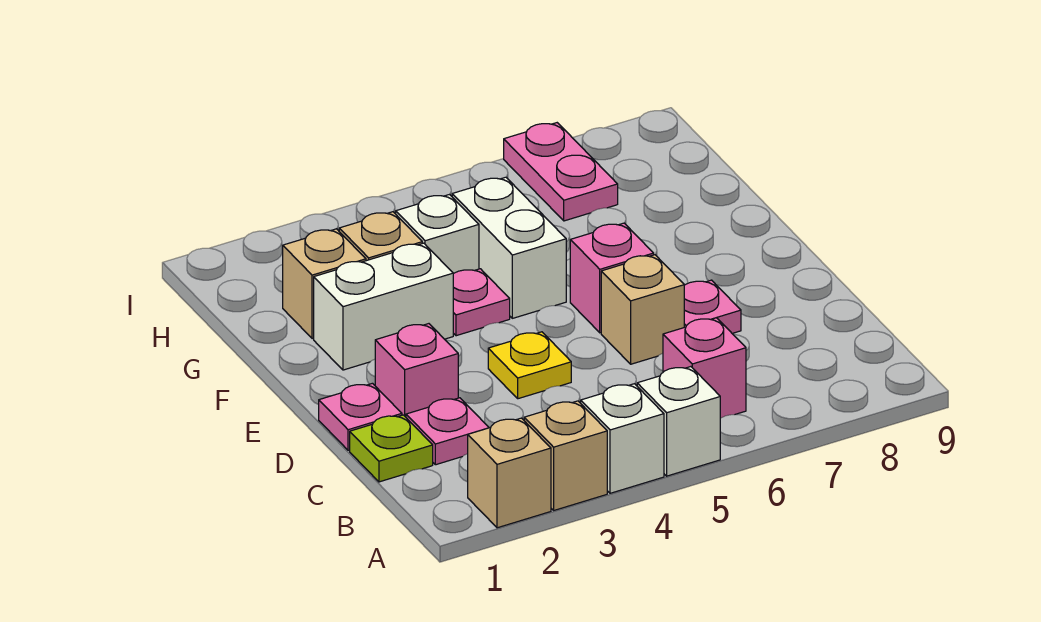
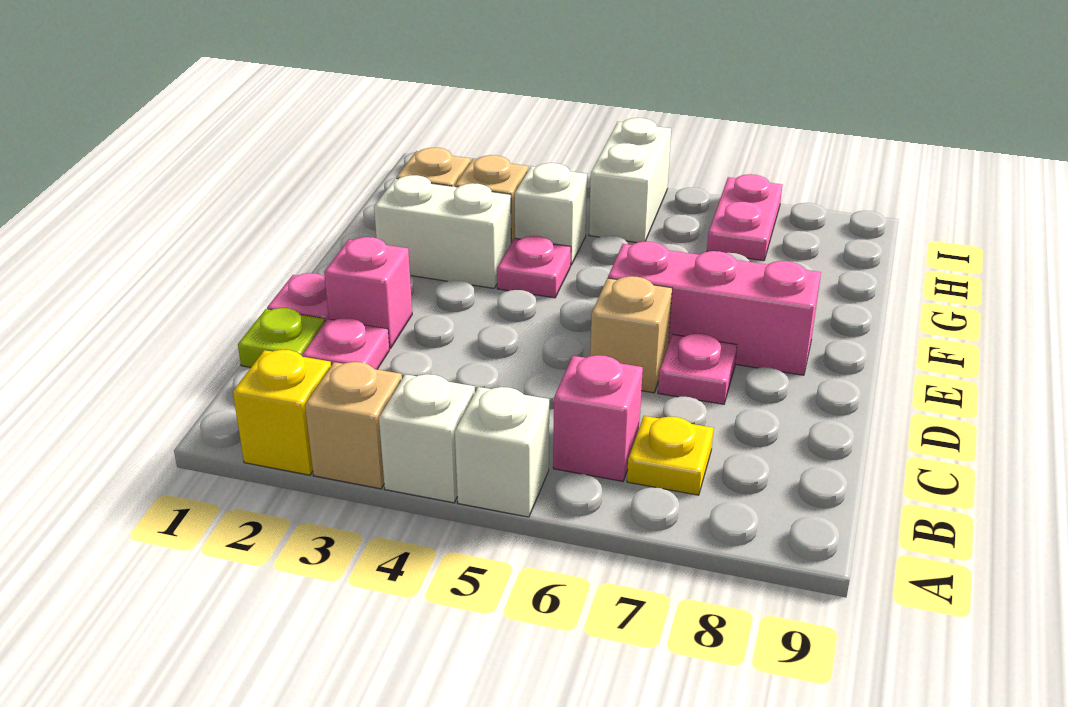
tan 1x1 brick [468,418,551,528] -> yellow 1x1 brick [233,350,331,475]
yellow 1x1 plate [488,332,571,399] -> yellow 1x1 plate moved to [627,416,713,495]
pink 1x1 brick [570,223,654,333] -> pink 1x3 brick [608,241,821,375]
white 1x2 brick [452,177,566,318] -> white 1x2 brick moved to [589,118,671,243]

